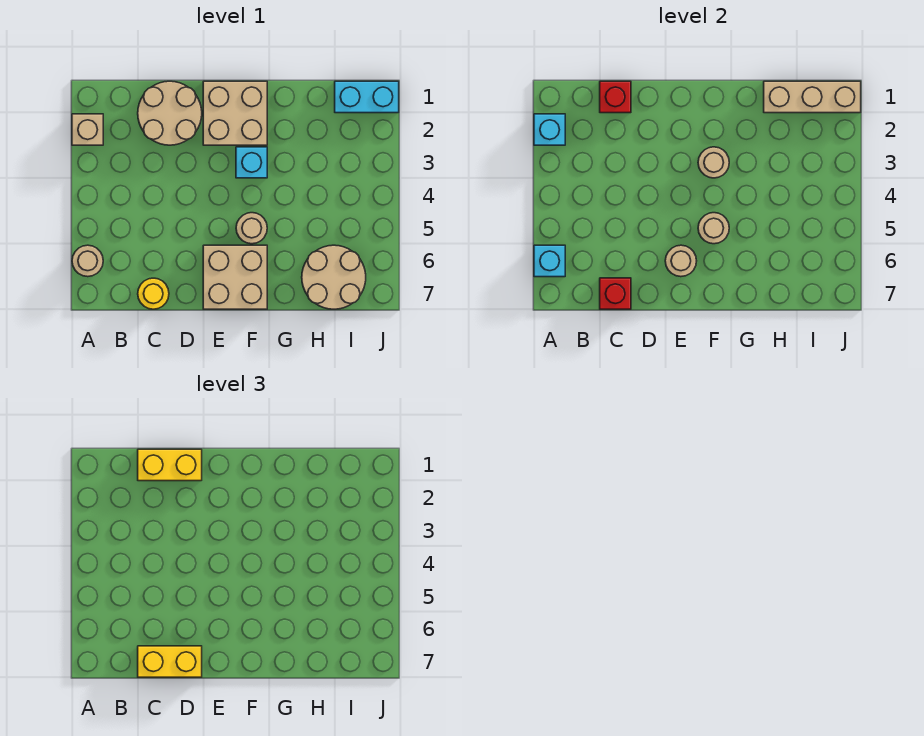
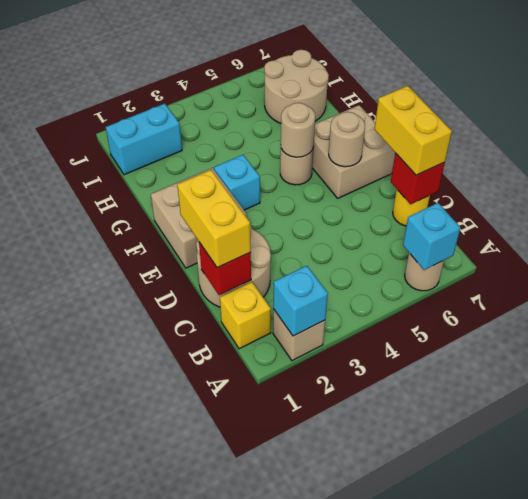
none -> yellow 1x1 brick [220,282,271,349]
tan 1x1 round brick [698,147,729,178] -> none
tan 1x3 brick [764,81,861,113] -> none
cyan 1x2 brick [335,81,399,113] -> cyan 1x2 brick turned to [106,104,182,175]

